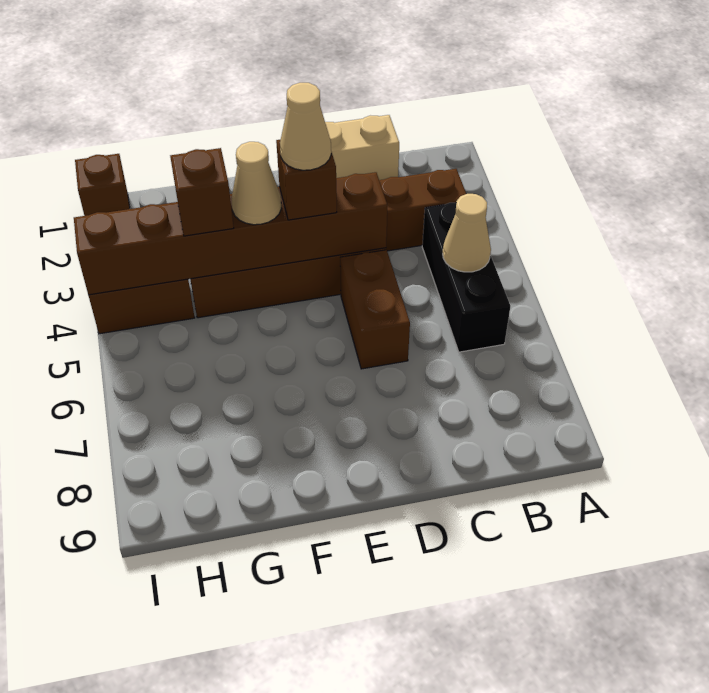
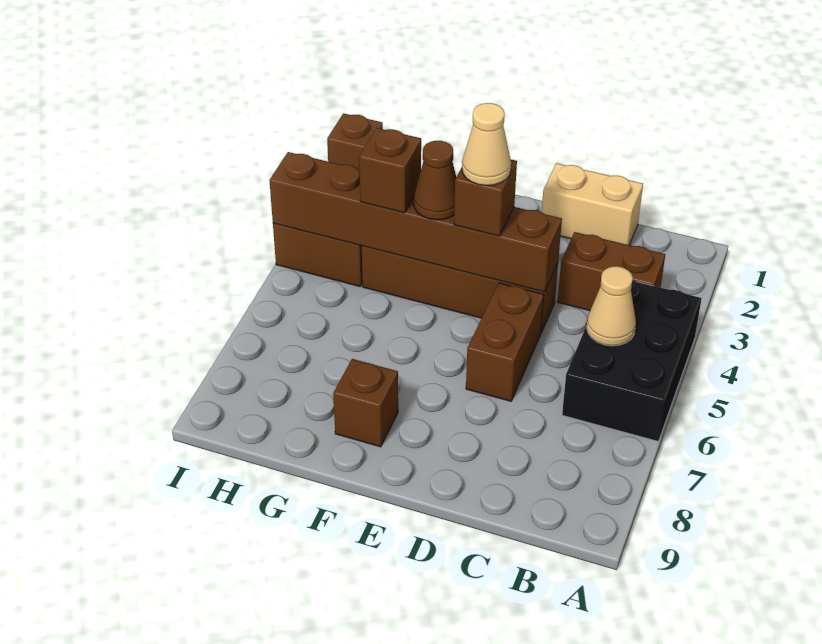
black 1x3 brick [422,203,510,352] -> black 2x3 brick [562,280,702,441]
tan 1x1 cone [232,142,281,225] -> brown 1x1 cone [414,141,456,220]
none -> brown 1x1 brick [333,359,398,447]

